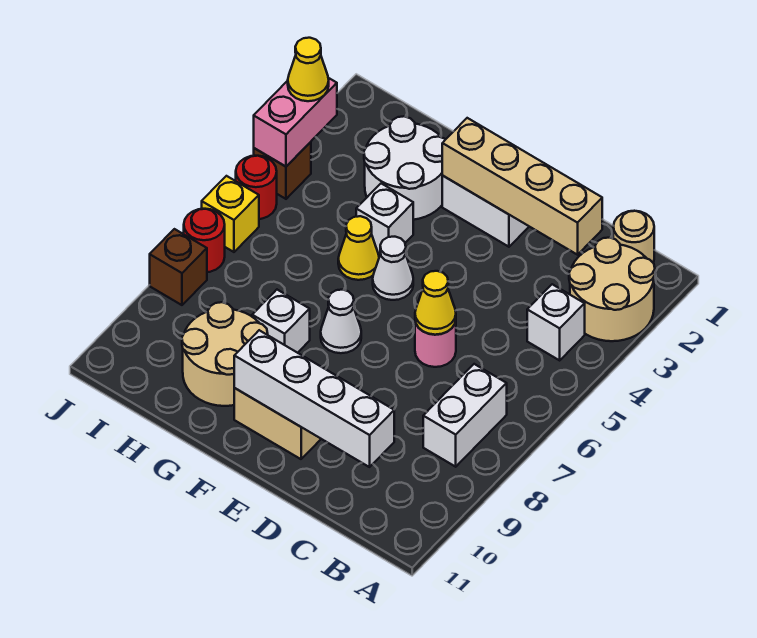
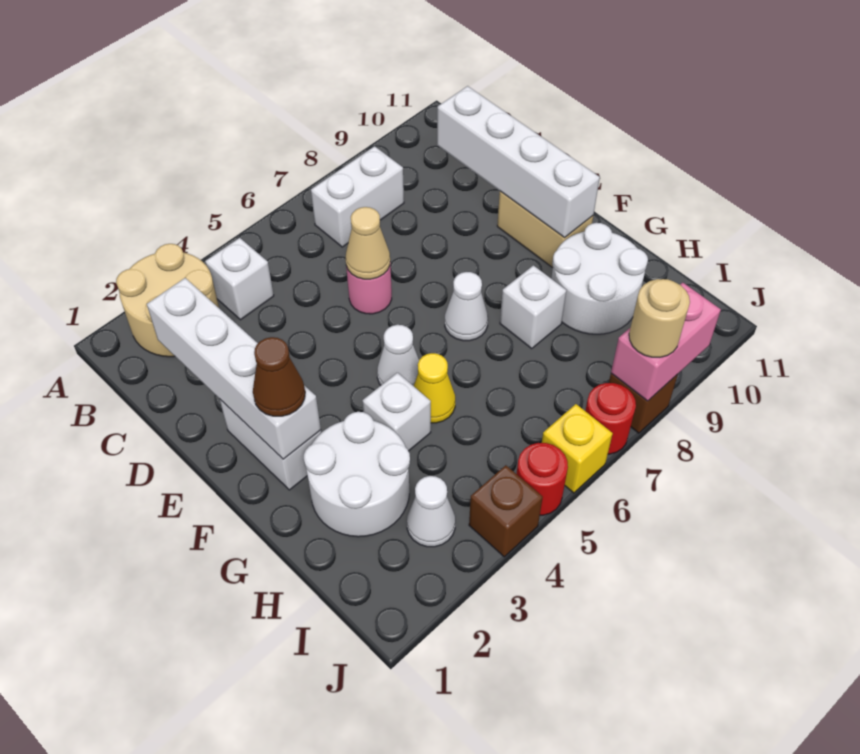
tan 1x1 round brick [613,211,654,263] -> tan 1x1 round brick moved to [629,279,690,357]
tan 1x4 brick [442,118,602,255] -> white 1x4 brick [147,278,321,459]
yellow 1x1 cone [415,271,456,335] -> tan 1x1 cone [346,207,390,279]
none -> brown 1x1 cone [253,337,305,416]
tan 2x2 round brick [182,302,268,406] -> white 2x2 round brick [551,223,648,334]
none -> white 1x1 cone [407,476,455,547]
pink 1x2 brick [254,78,337,167] -> pink 1x2 brick moved to [611,283,721,401]
yellow 1x1 cone [288,38,329,101] -> none

